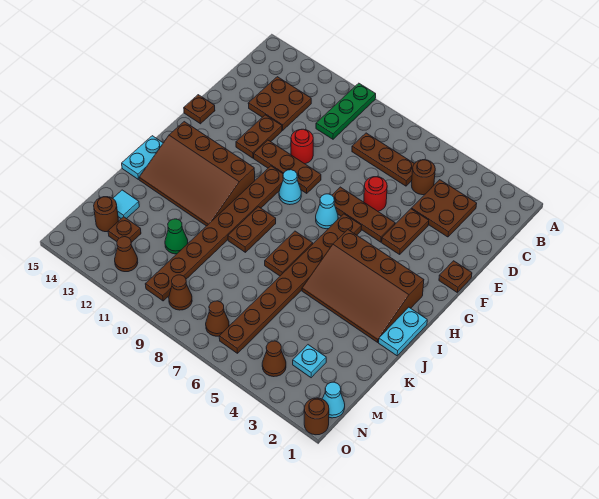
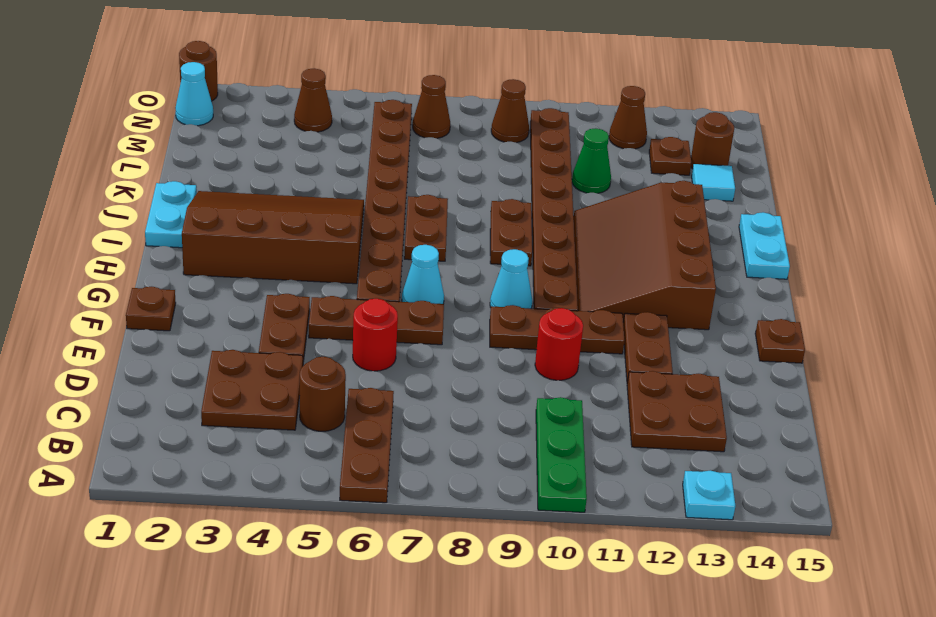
brown 1x3 plate [352,133,414,186] -> brown 1x3 plate turned to [340,388,394,503]
brown 3x4 slope [139,122,255,226] -> brown 3x4 slope turned to [574,181,716,330]
cyan 1x1 plate [293,345,326,378] -> cyan 1x1 plate moved to [683,470,735,520]

